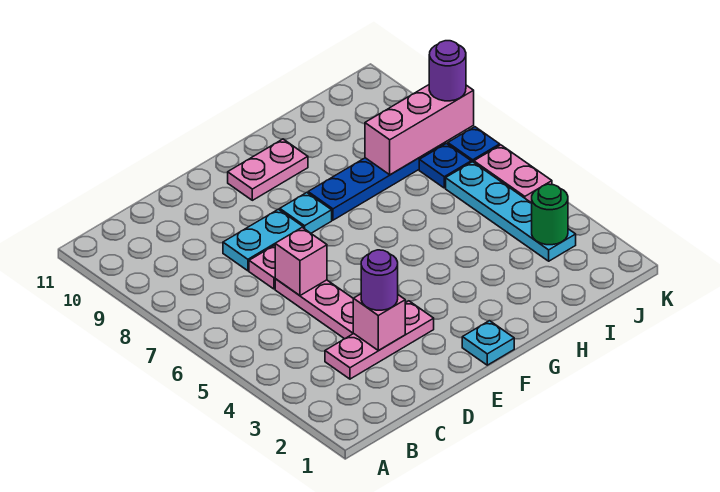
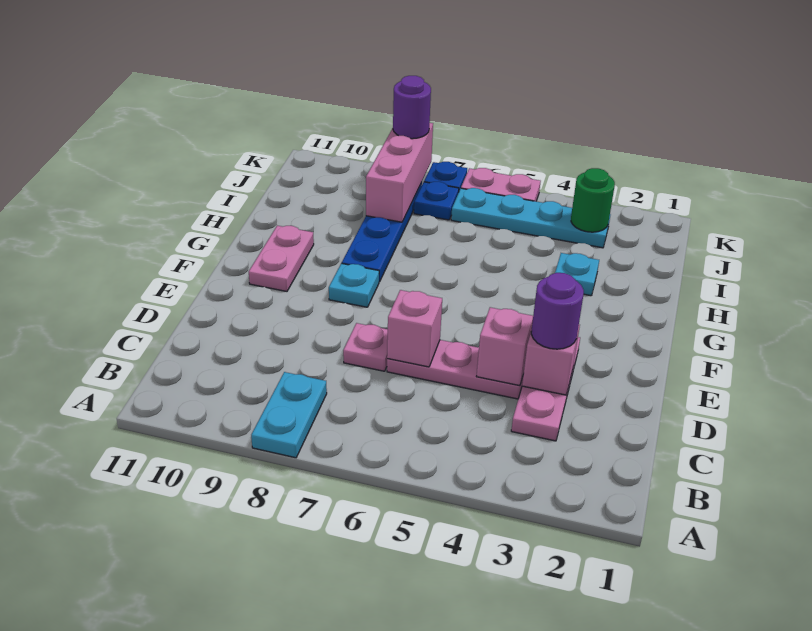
none -> pink 1x1 brick [476,307,533,386]
cyan 1x2 plate [223,209,303,271] -> cyan 1x2 plate moved to [251,372,327,458]
cyan 1x1 plate [462,321,514,365] -> cyan 1x1 plate moved to [555,253,599,296]

